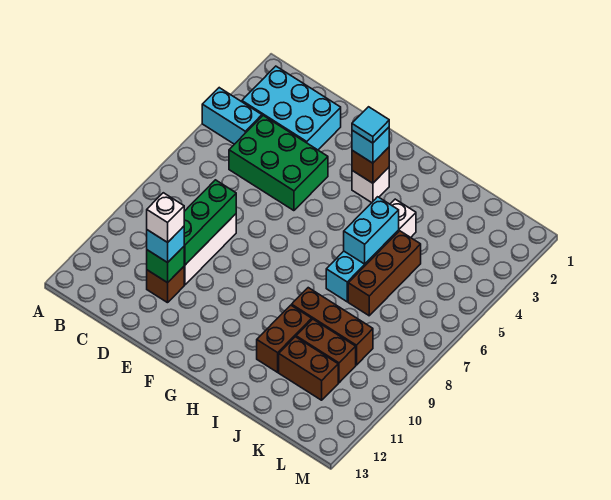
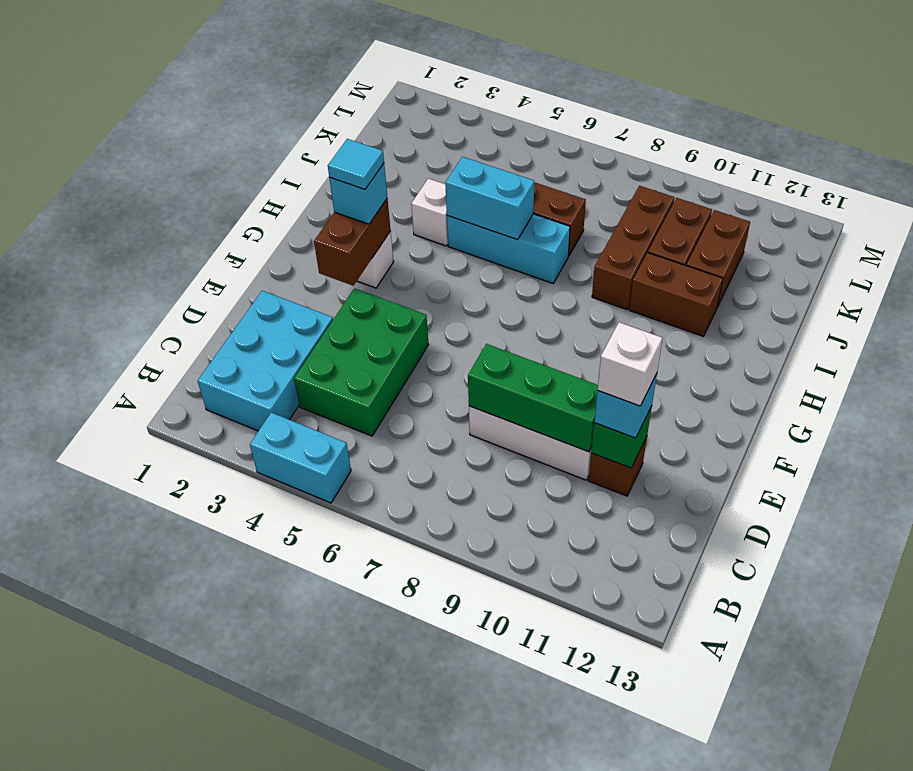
cyan 1x2 brick [202,88,262,144] -> cyan 1x2 brick turned to [250,413,351,503]
brown 1x1 brick [352,147,389,183] -> brown 1x2 brick [314,198,391,286]

